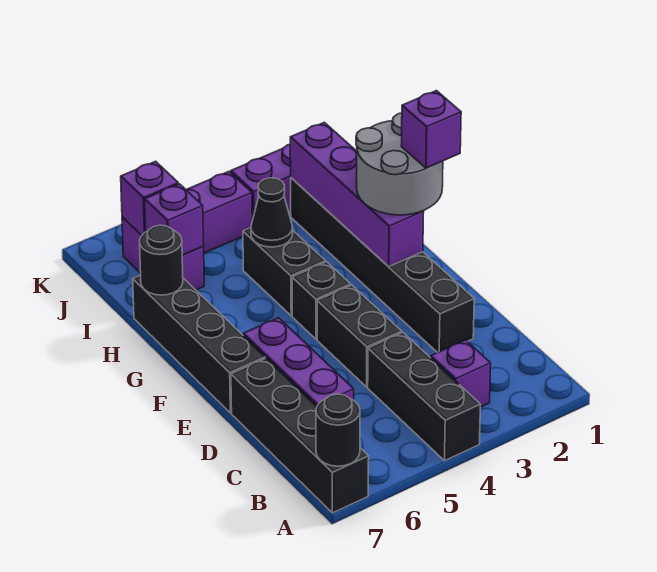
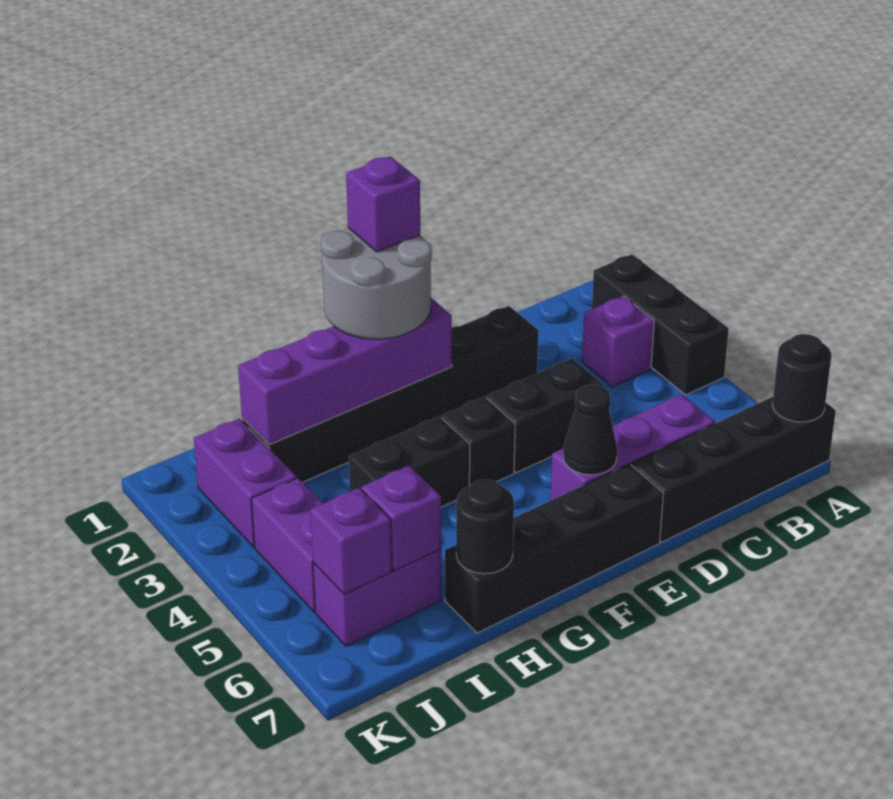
black 1x3 brick [368,333,481,461] -> black 1x3 brick turned to [592,254,729,395]
black 1x1 cone [251,178,293,247] -> black 1x1 cone moved to [563,385,617,475]

